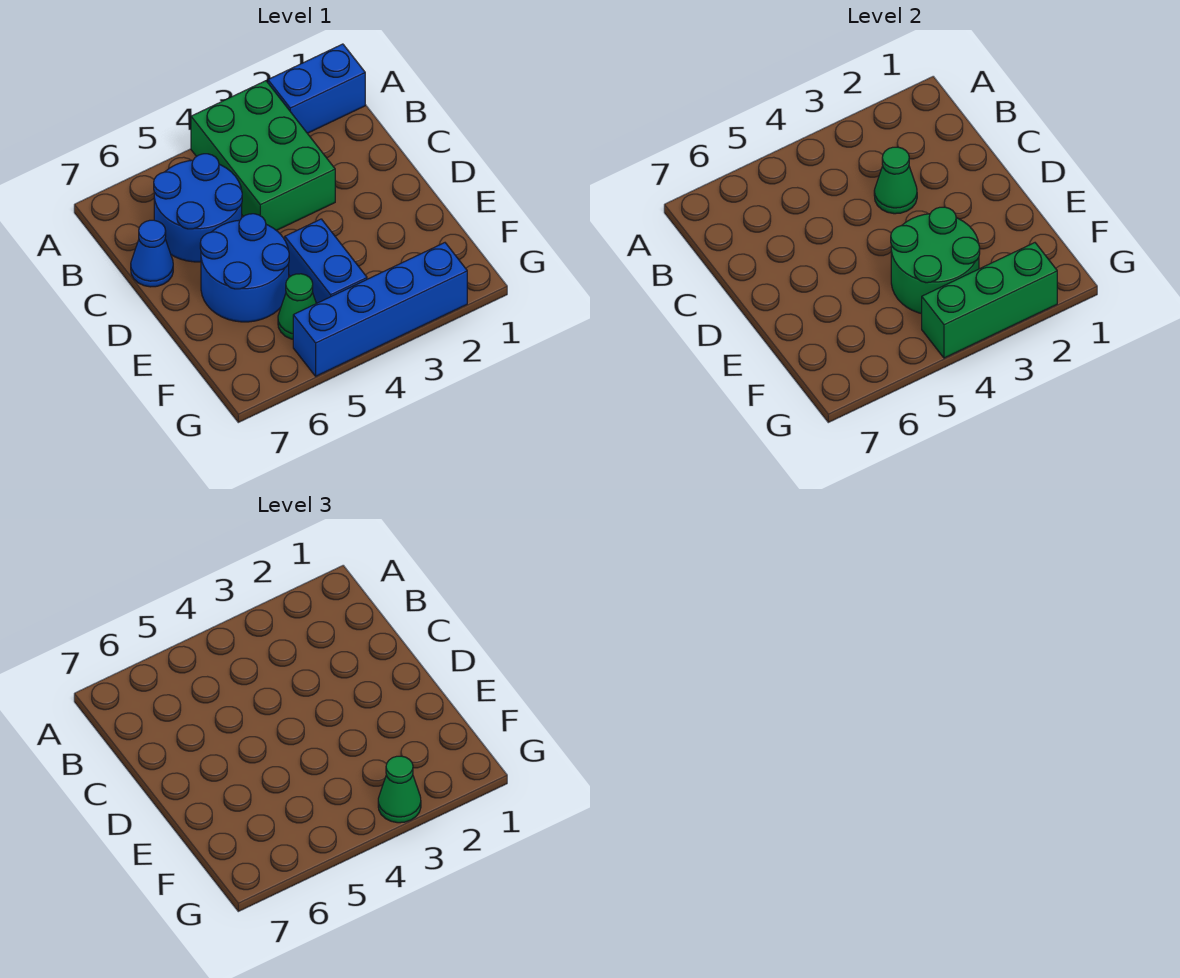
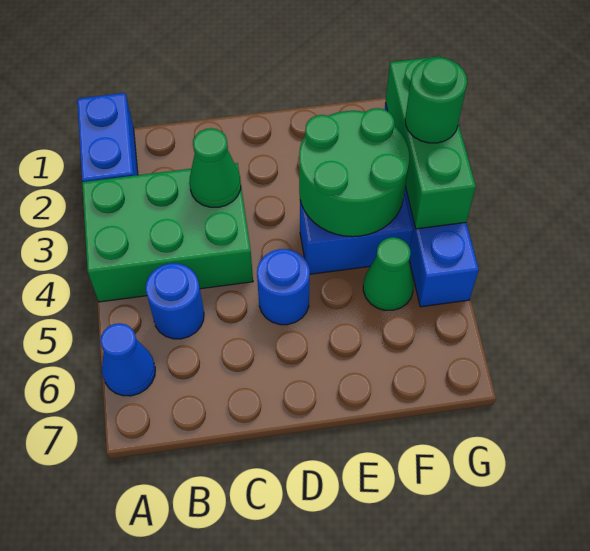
blue 2x2 round brick [154,154,242,262] -> blue 1x1 round brick [146,263,204,339]
blue 1x1 cone [131,220,173,287] -> blue 1x1 cone moved to [100,323,155,396]
blue 2x2 round brick [200,214,289,322] -> blue 1x1 round brick [257,249,310,325]
green 1x1 cone [378,756,421,823] -> green 1x1 round brick [405,57,467,143]

